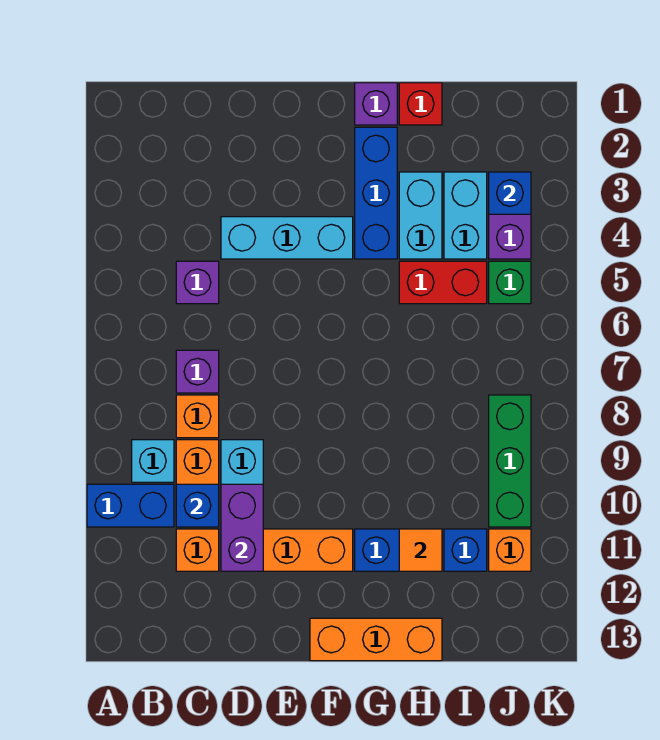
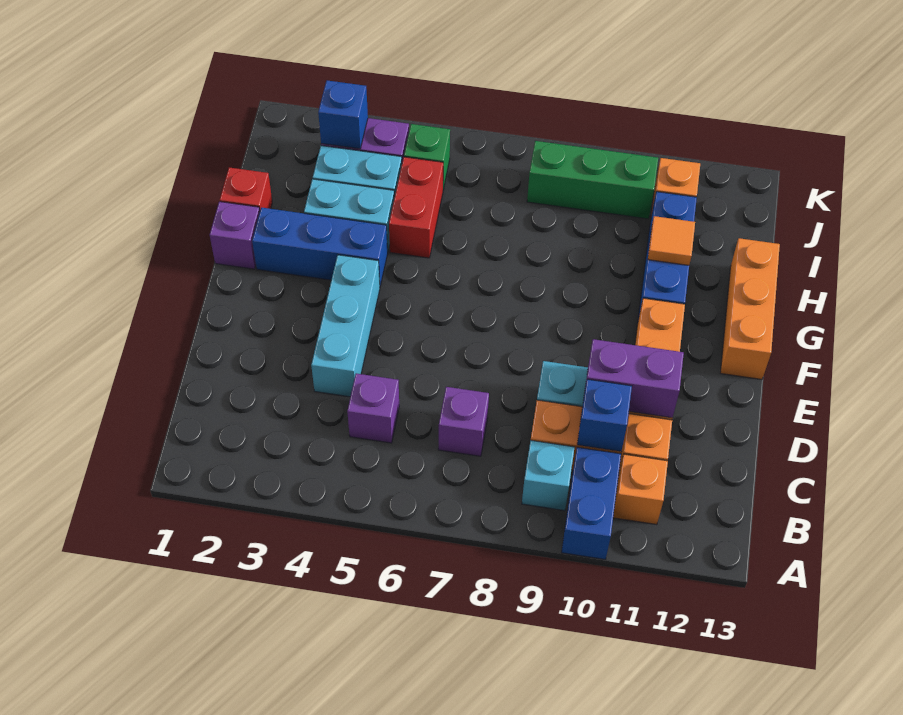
orange 1x1 brick [176,395,219,438] -> orange 1x1 brick moved to [613,454,668,525]

